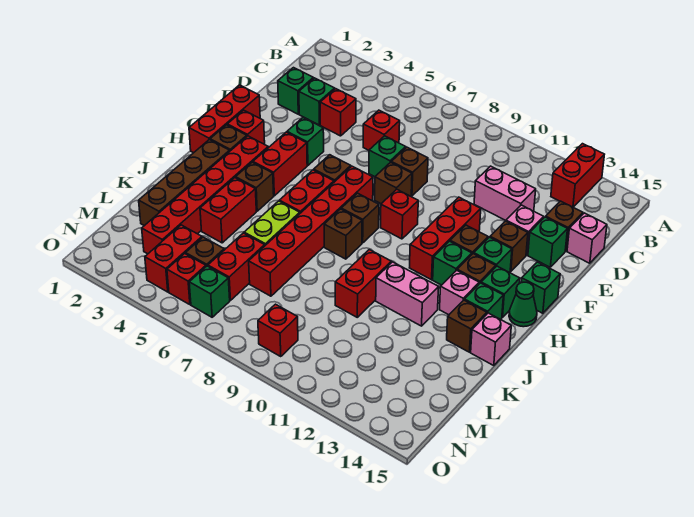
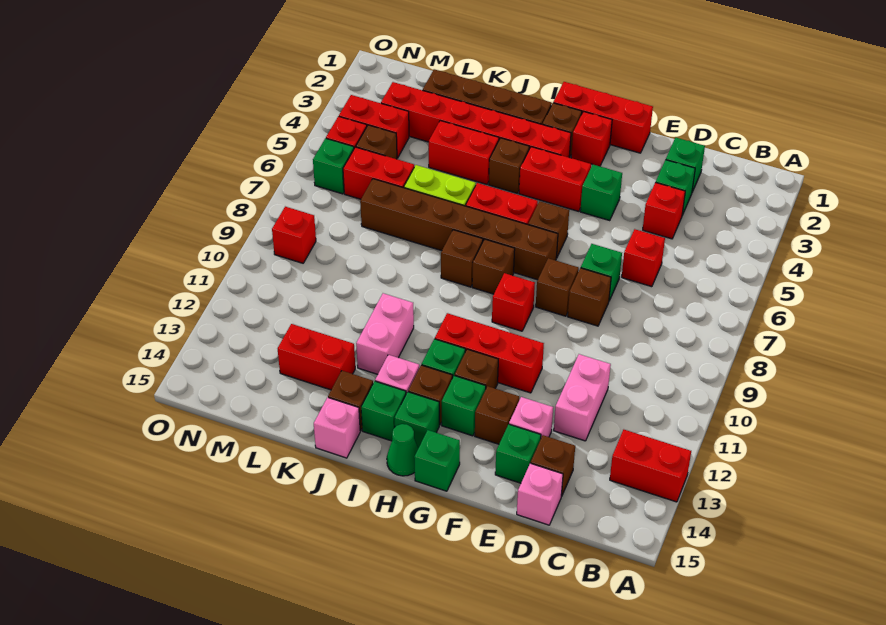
red 1x6 brick [249,166,373,296] -> brown 1x6 brick [360,179,558,280]
red 1x2 brick [335,250,391,317] -> red 1x2 brick moved to [278,324,355,390]

